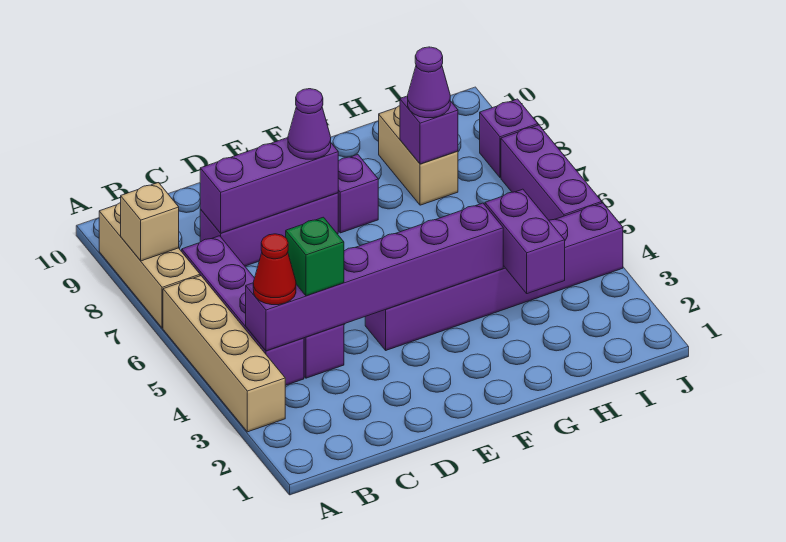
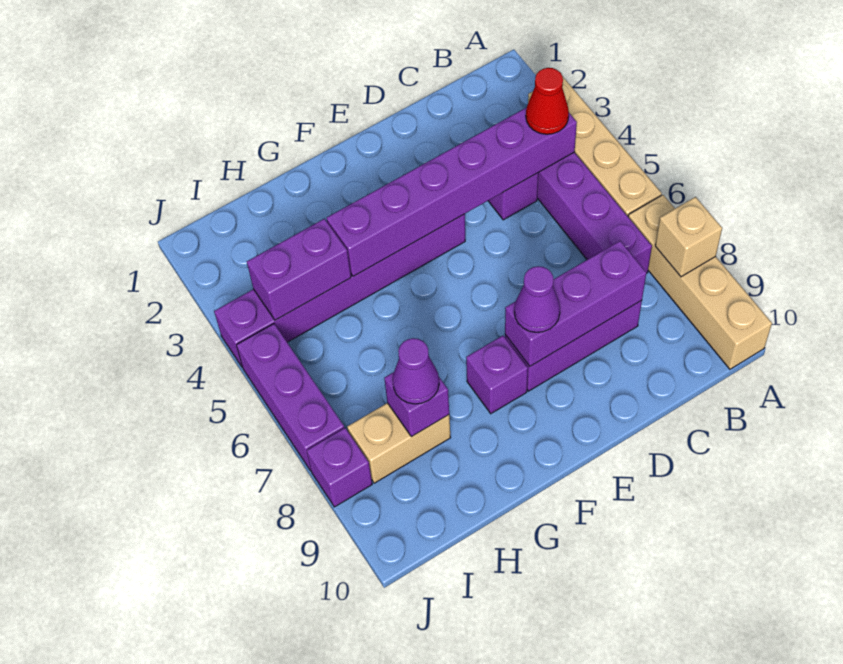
tan 1x3 brick [99,202,200,328] -> tan 1x4 brick [628,195,772,369]
green 1x1 brick [286,217,344,296] -> none
purple 1x2 brick [485,189,565,294] -> purple 1x2 brick turned to [247,219,351,320]
tan 1x2 brick [379,106,458,205] -> tan 1x2 brick turned to [347,403,450,483]

